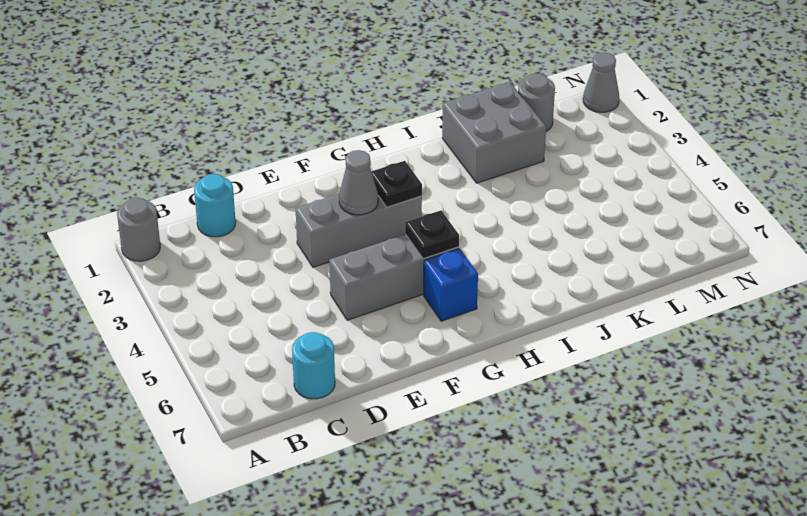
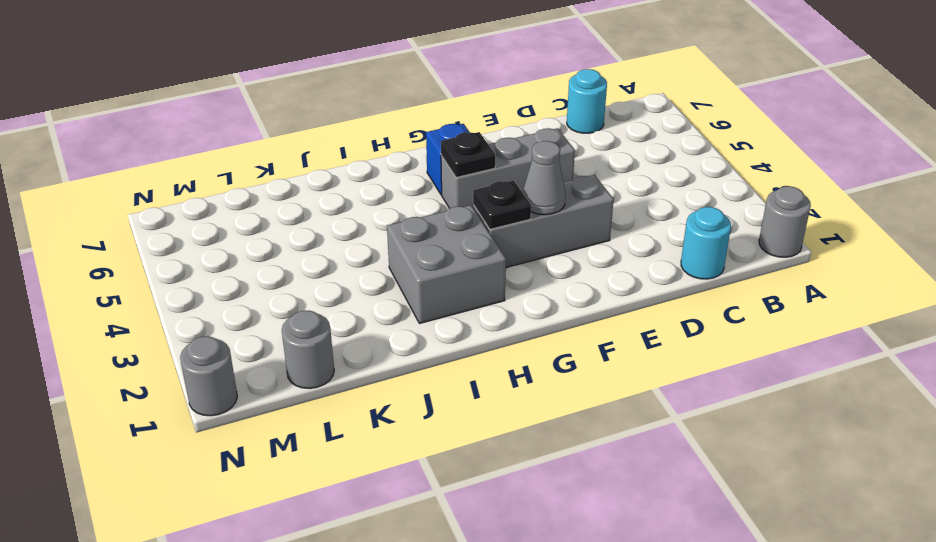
grey 2x2 brick [442,82,546,183] -> grey 2x2 brick moved to [387,205,506,324]
grey 1x1 cone [583,53,619,112] -> grey 1x1 round brick [180,336,237,416]

